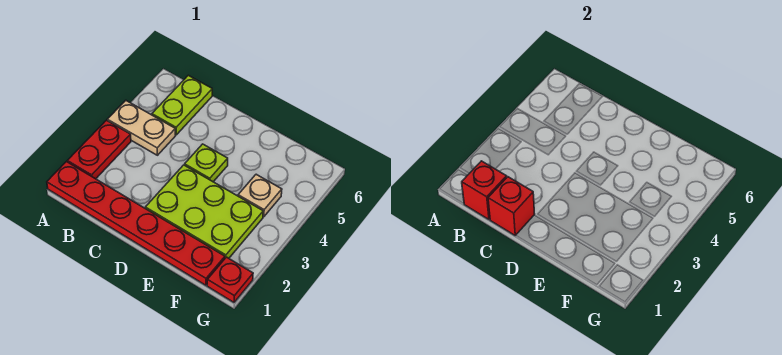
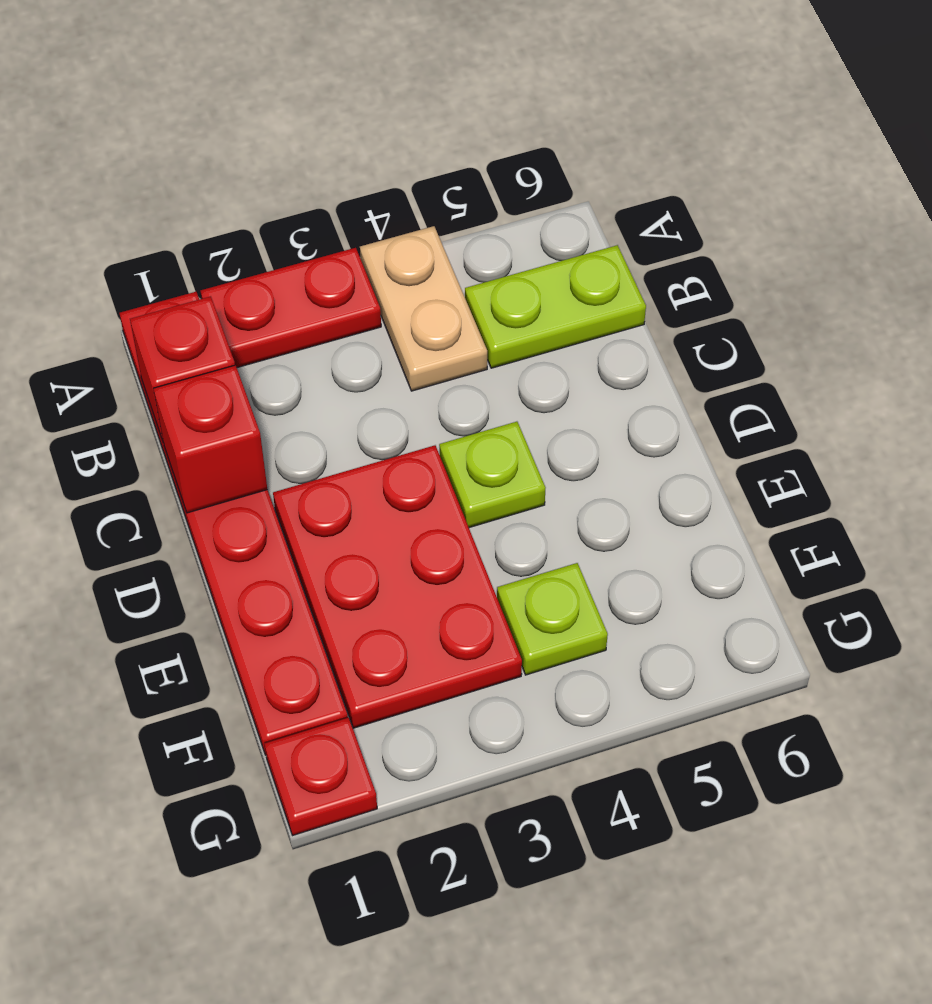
lime 2x3 plate [145,165,263,258] -> red 2x3 plate [273,445,522,728]
tan 1x1 plate [238,174,282,217] -> lime 1x1 plate [497,563,608,675]

